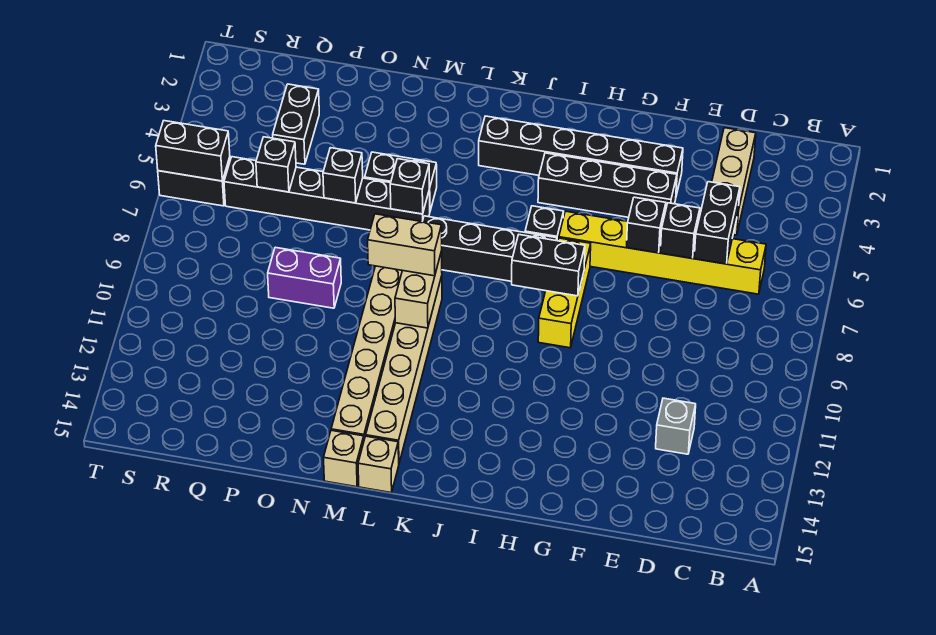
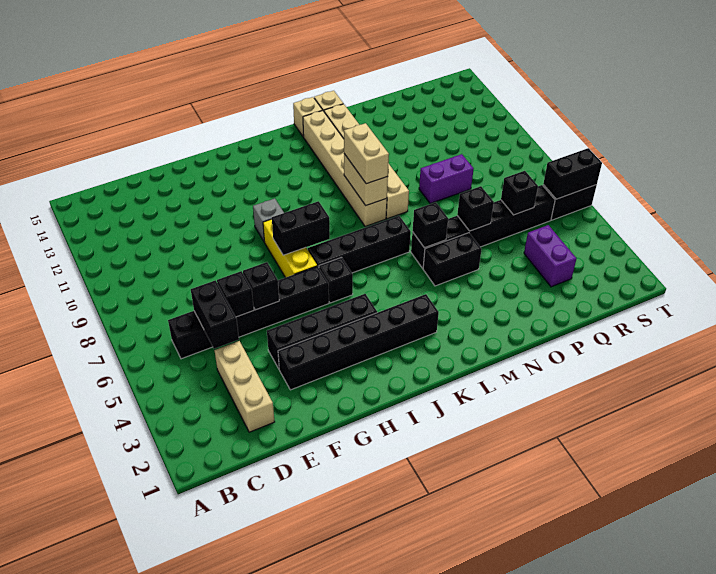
yellow 1x6 brick [559,211,766,294] -> black 1x6 brick [168,266,329,359]
grey 1x1 brick [656,398,696,454] -> grey 1x1 brick moved to [253,198,284,241]
tan 1x2 brick [368,214,442,276] -> tan 1x2 brick turned to [344,123,389,184]
black 1x2 brick [273,84,319,164] -> purple 1x2 brick [524,225,576,287]

